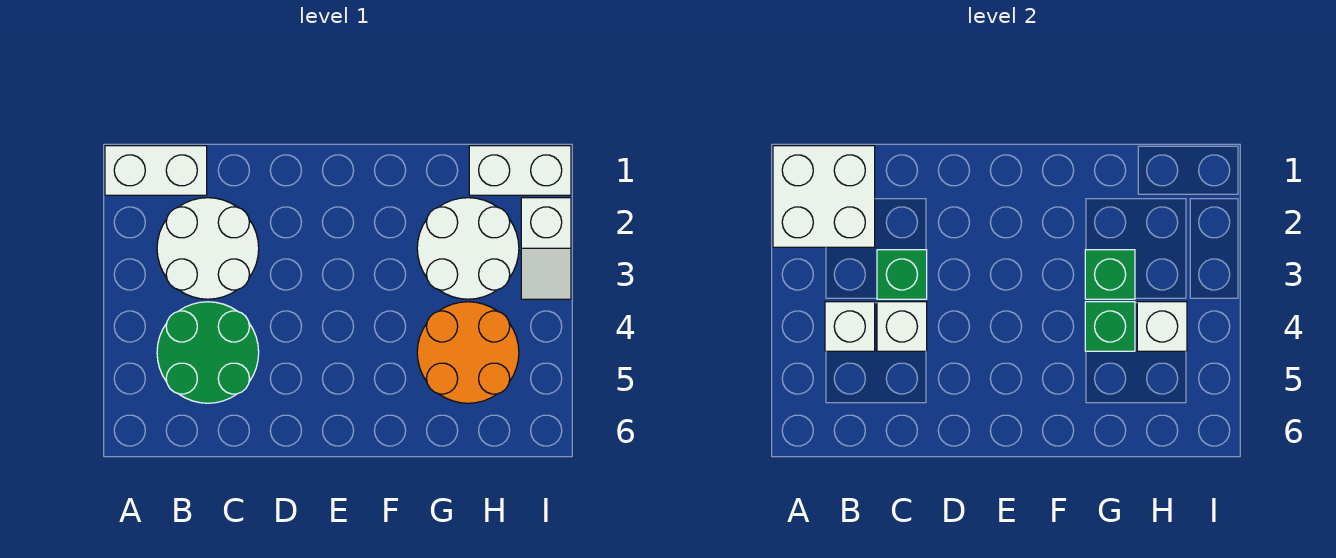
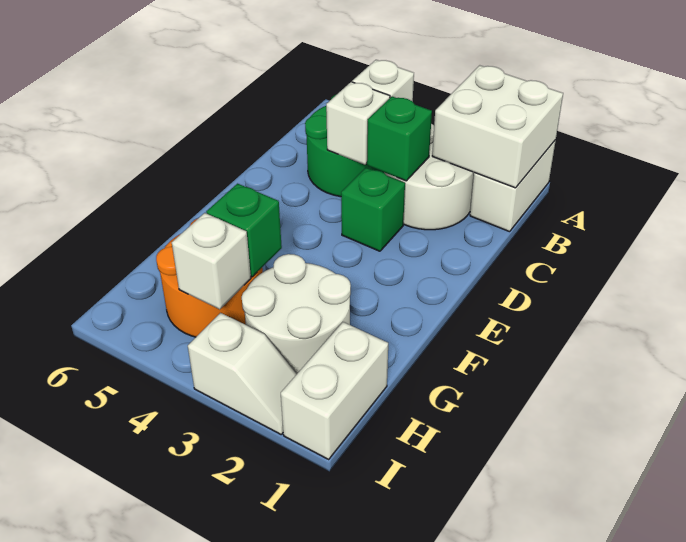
green 1x1 brick [1085,250,1135,299] -> green 1x1 brick moved to [341,168,405,251]
white 1x2 slope [521,198,571,299] -> white 1x2 slope turned to [188,313,297,434]

